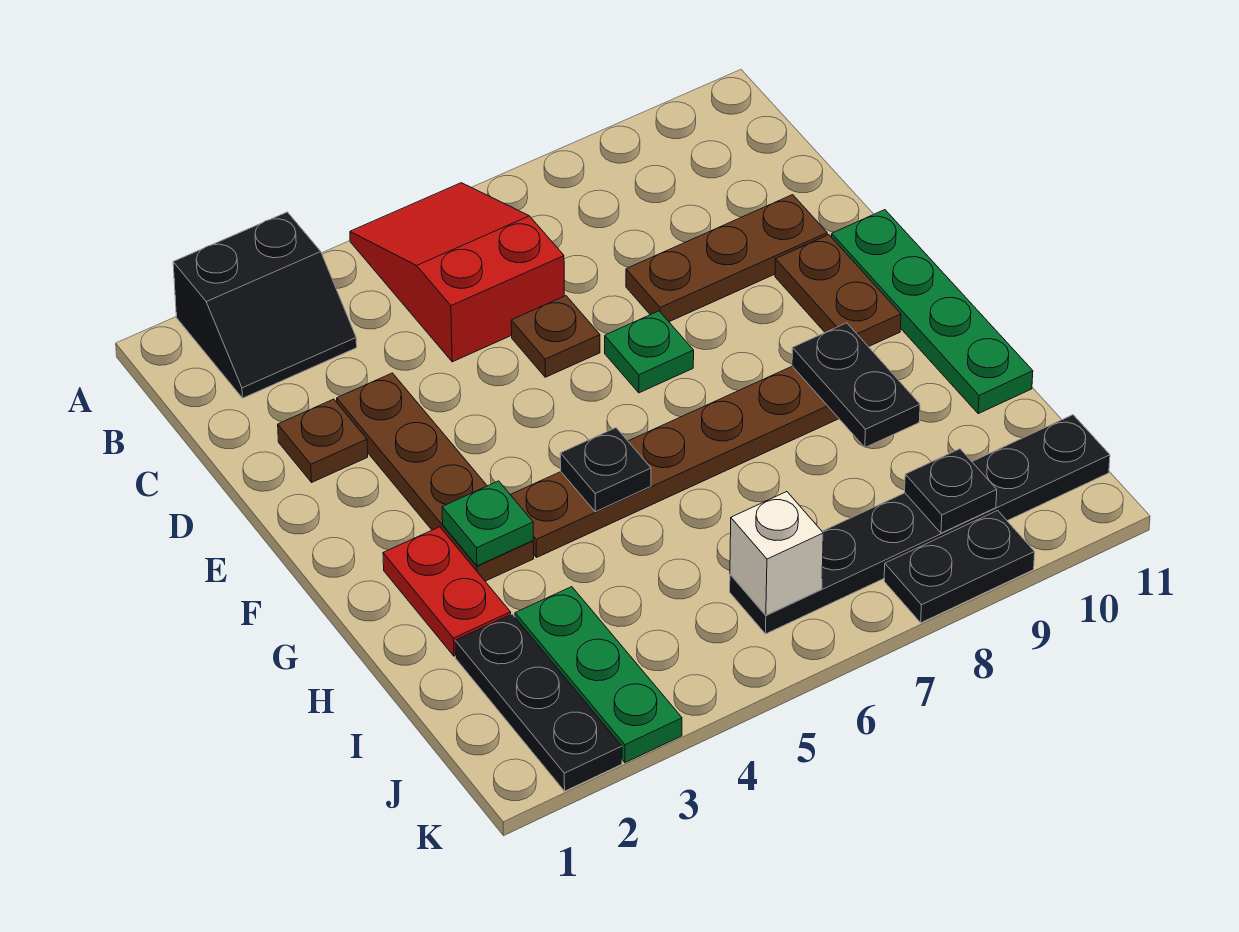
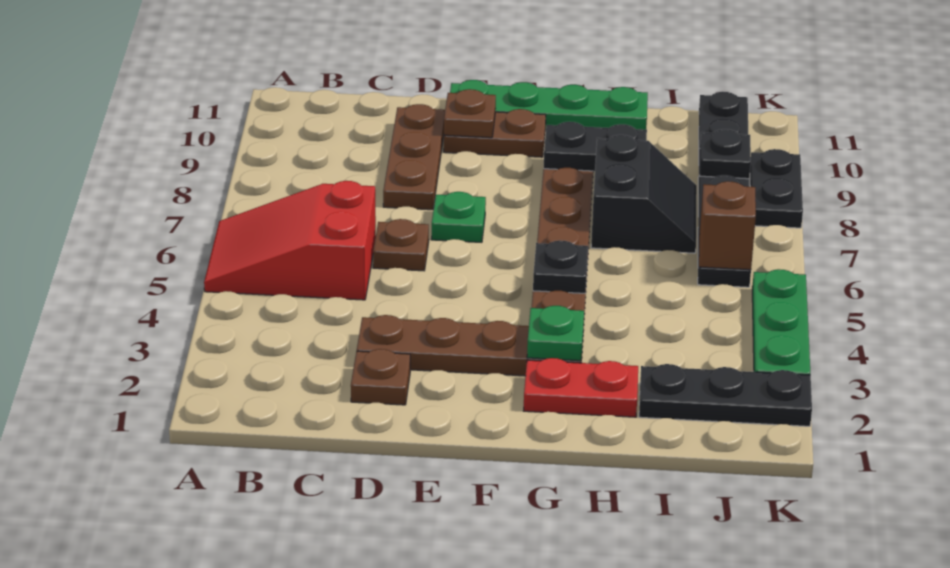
black 2x2 slope [173,212,357,398] -> black 2x2 slope moved to [591,135,697,253]
none -> brown 1x1 plate [444,89,496,138]
green 1x3 plate [515,587,682,763] -> green 1x3 plate turned to [752,269,810,375]
white 1x1 brick [730,492,823,615] -> brown 1x1 brick [699,181,756,270]

